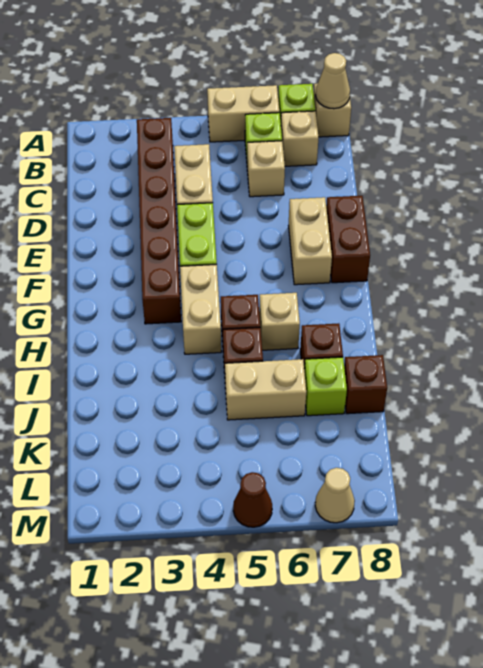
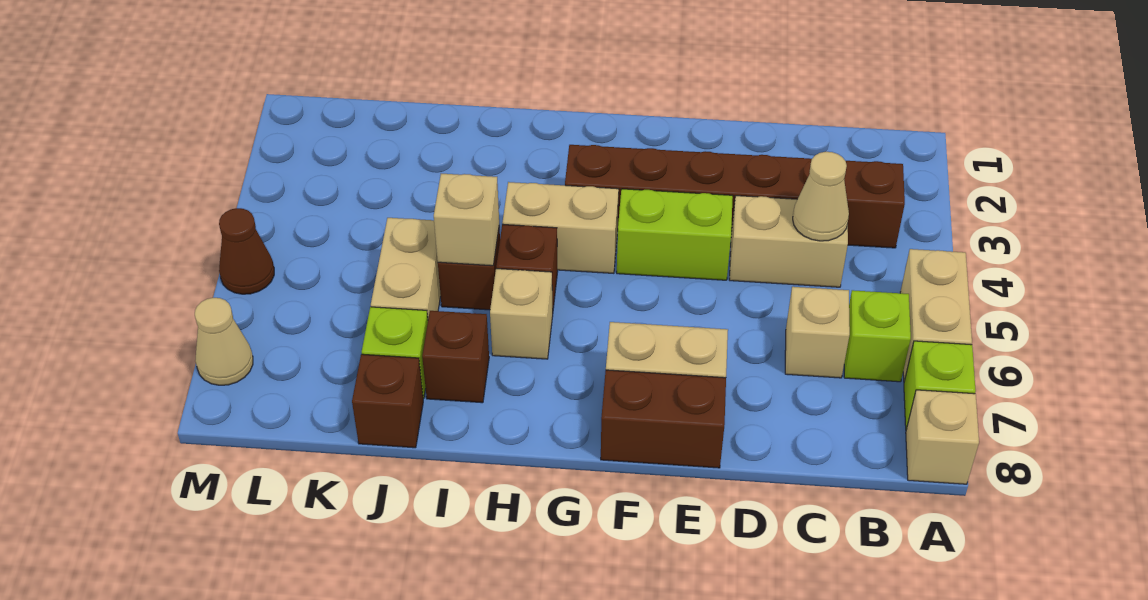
tan 1x1 cone [316,53,350,109] -> tan 1x1 cone moved to [793,152,849,241]
tan 1x1 brick [281,111,318,166] -> tan 1x1 brick moved to [434,174,499,266]

